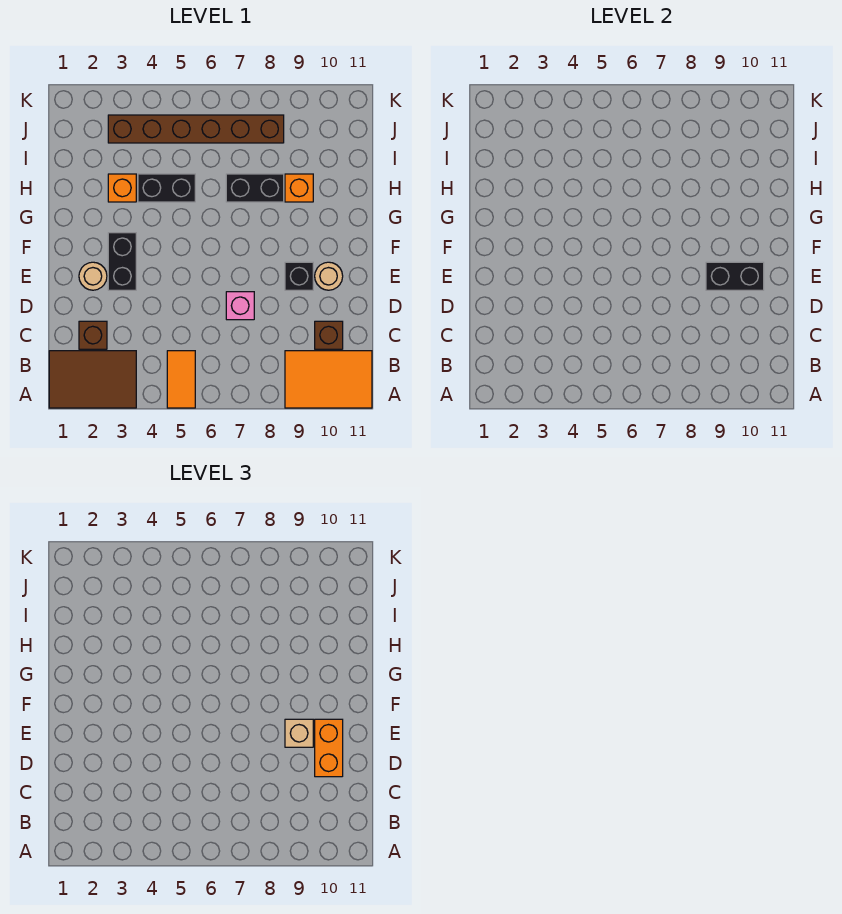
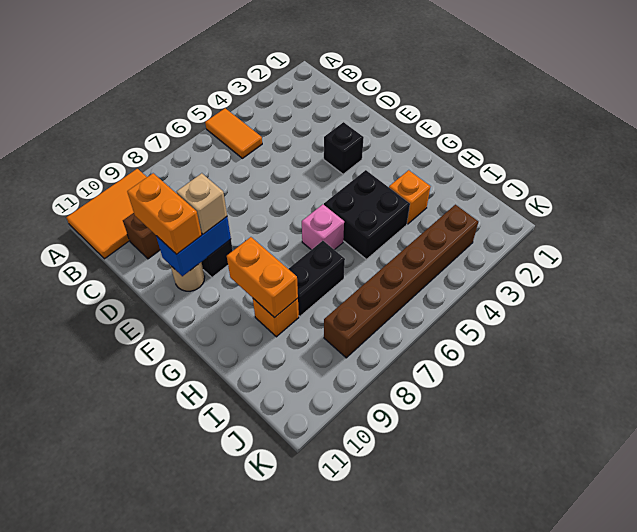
brown 2x3 tile [49,351,136,408] -> none
brown 1x1 brick [79,321,107,349] -> none
pink 1x1 brick [226,292,254,320] -> pink 1x1 brick moved to [302,204,344,250]
tan 1x1 round brick [79,262,107,290] -> none
black 1x2 brick [108,233,136,290] -> black 1x1 brick [324,122,364,174]
black 1x2 brick [706,262,764,290] -> blue 1x2 brick [156,217,231,276]
none -> orange 1x2 brick [227,237,298,318]
black 1x2 brick [138,174,195,202] -> black 2x2 brick [324,170,410,259]

